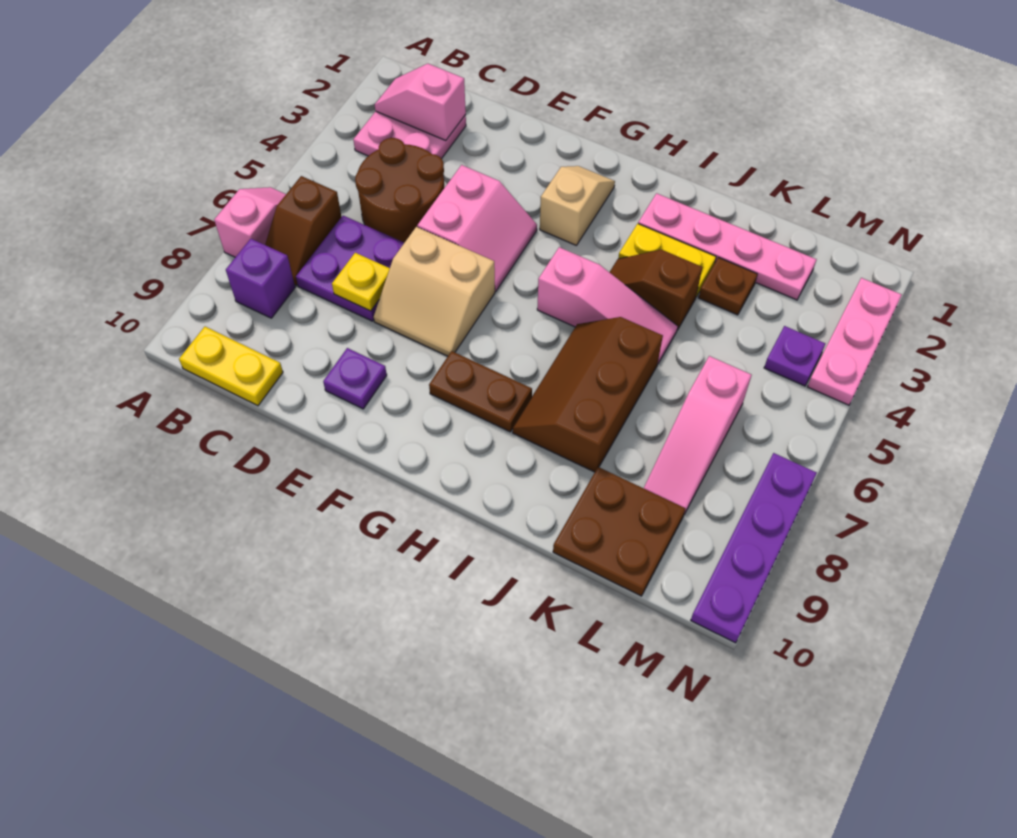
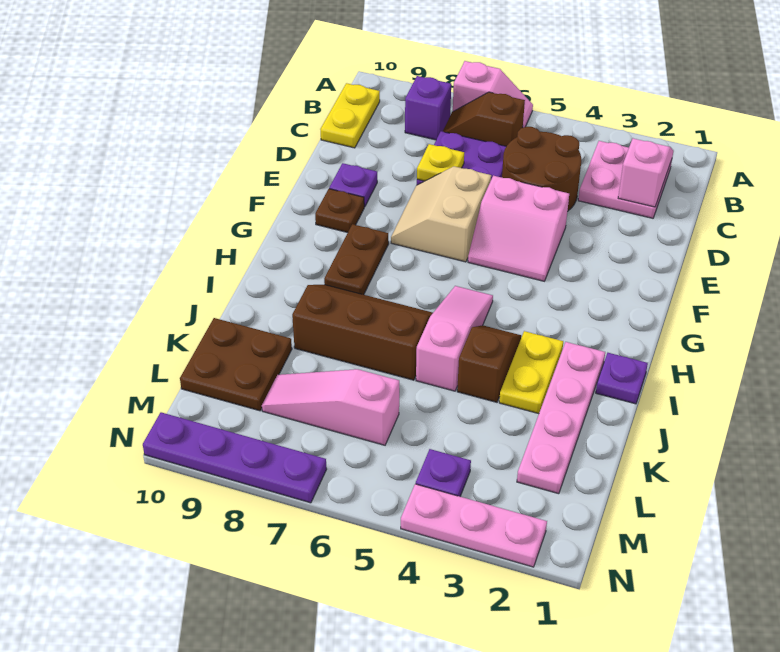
tan 1x2 slope [540,166,615,246] -> none
pink 1x3 slope [537,247,678,363] -> pink 1x3 slope turned to [416,286,493,391]
none -> purple 1x1 plate [596,353,648,404]
brown 1x1 plate [699,258,757,315] -> brown 1x1 plate moved to [315,189,364,233]

